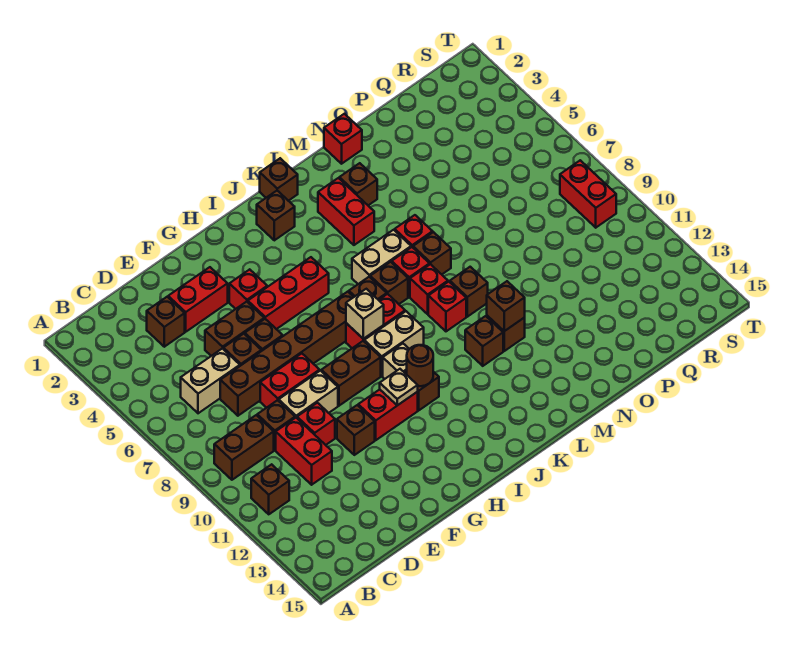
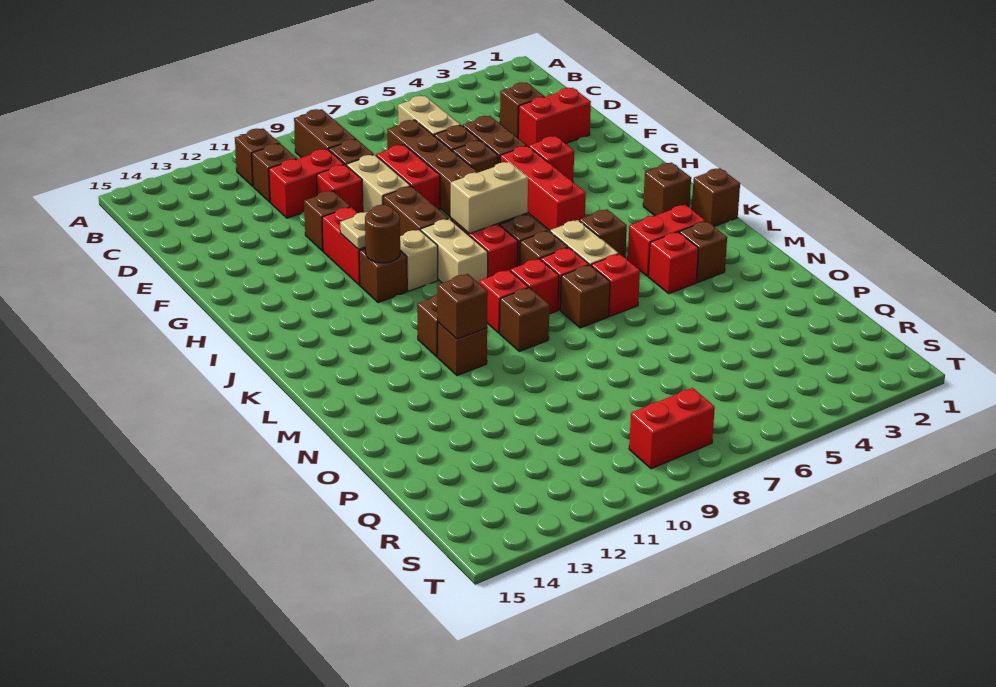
none -> brown 1x1 brick [252,144,297,202]
red 1x2 brick [168,267,228,332] -> red 1x2 brick turned to [518,88,591,147]
tan 1x1 brick [346,289,384,339] -> tan 1x2 brick [451,162,528,234]
none -> brown 1x1 brick [579,209,627,257]
red 1x1 brick [324,114,362,164] -> red 1x1 brick moved to [649,232,698,294]

